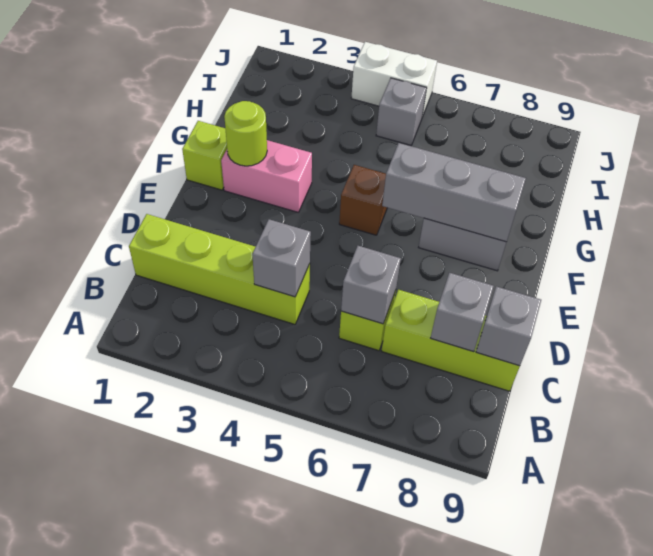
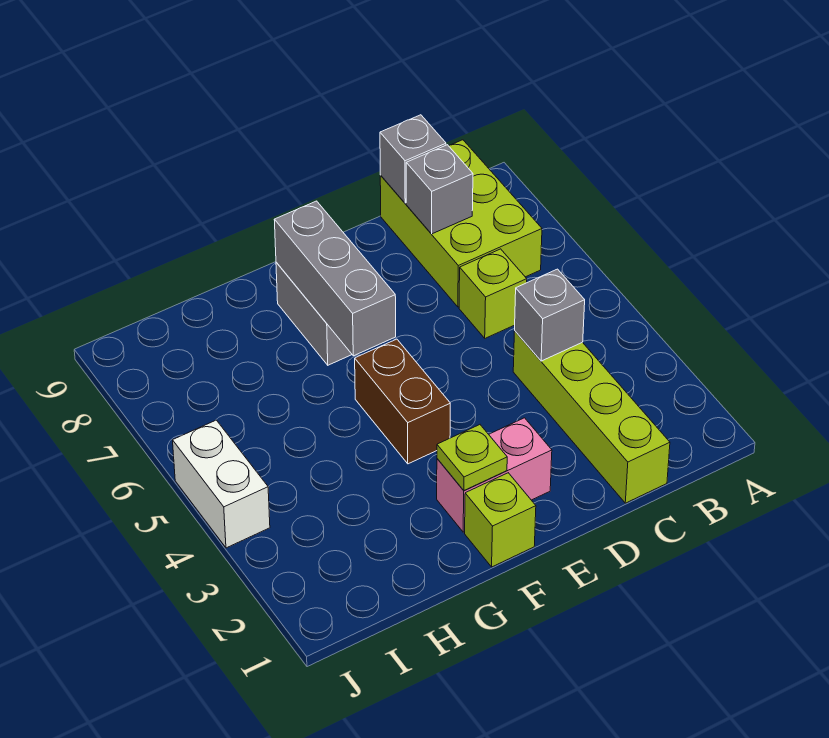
grey 1x1 brick [341,246,401,324] -> none
lime 1x3 brick [382,290,520,391] -> lime 2x3 brick [380,140,542,307]
pink 1x2 brick [221,140,312,212] -> pink 1x2 brick turned to [437,418,552,532]
lime 1x1 round brick [224,101,267,166] -> lime 1x1 plate [437,425,507,490]
brown 1x1 brick [339,165,387,235] -> brown 1x2 brick [355,339,450,464]
grey 1x1 brick [376,78,426,145] -> none

